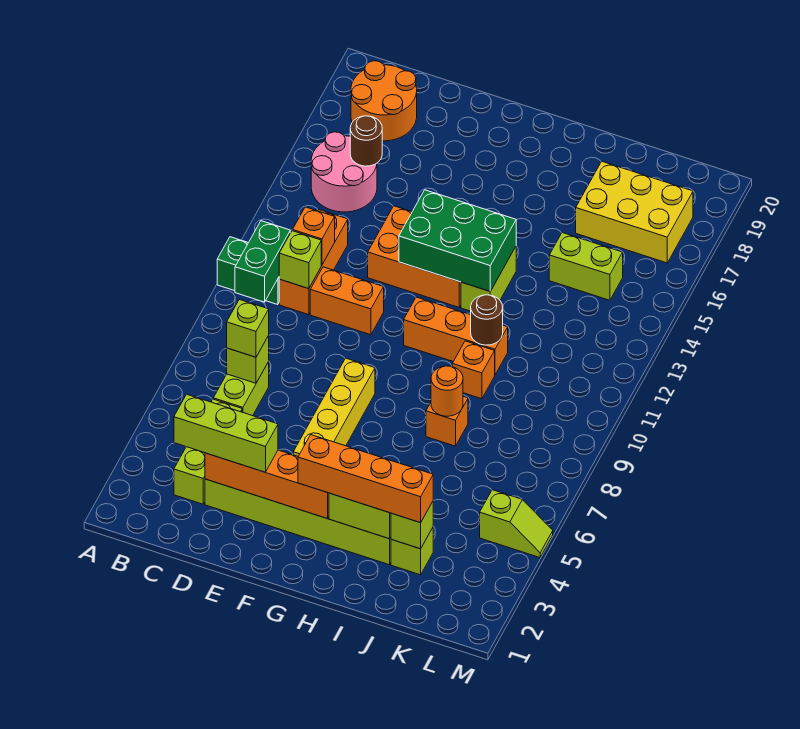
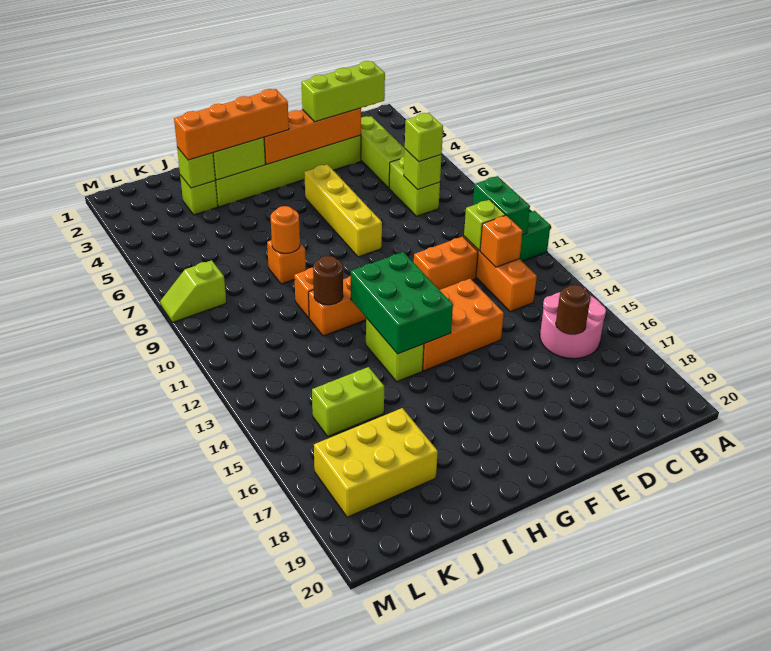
orange 2x2 round brick [351,61,417,141] -> none
green 2x3 brick [399,190,516,291] -> green 2x3 brick turned to [351,252,453,354]
lime 1x2 slope [480,490,553,558] -> lime 1x2 slope moved to [160,260,226,323]

